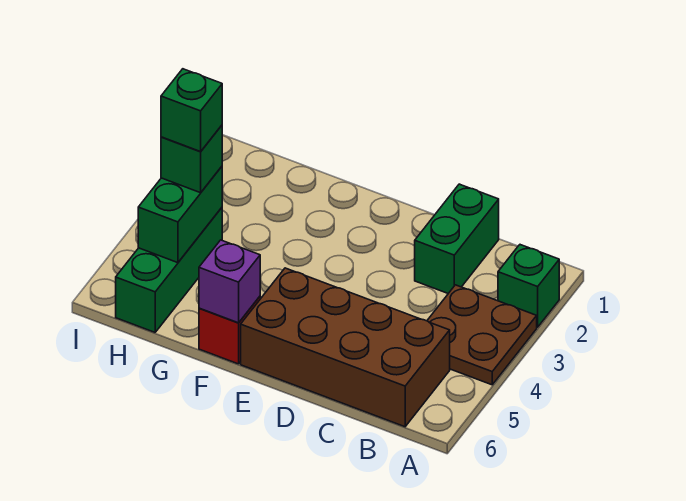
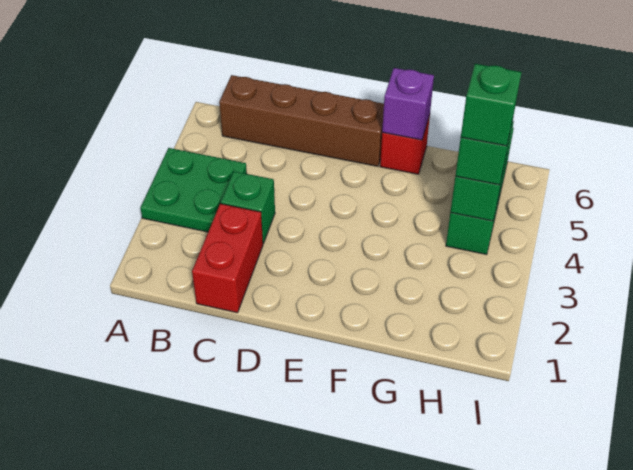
green 1x1 brick [498,245,559,327] -> green 1x1 brick moved to [221,171,275,244]
brown 2x2 plate [427,285,537,385] -> green 2x2 plate [140,148,247,232]
brown 2x4 brick [241,268,450,427] -> brown 1x4 brick [219,75,384,166]
green 1x2 brick [415,184,499,293] -> red 1x2 brick [192,204,263,313]

